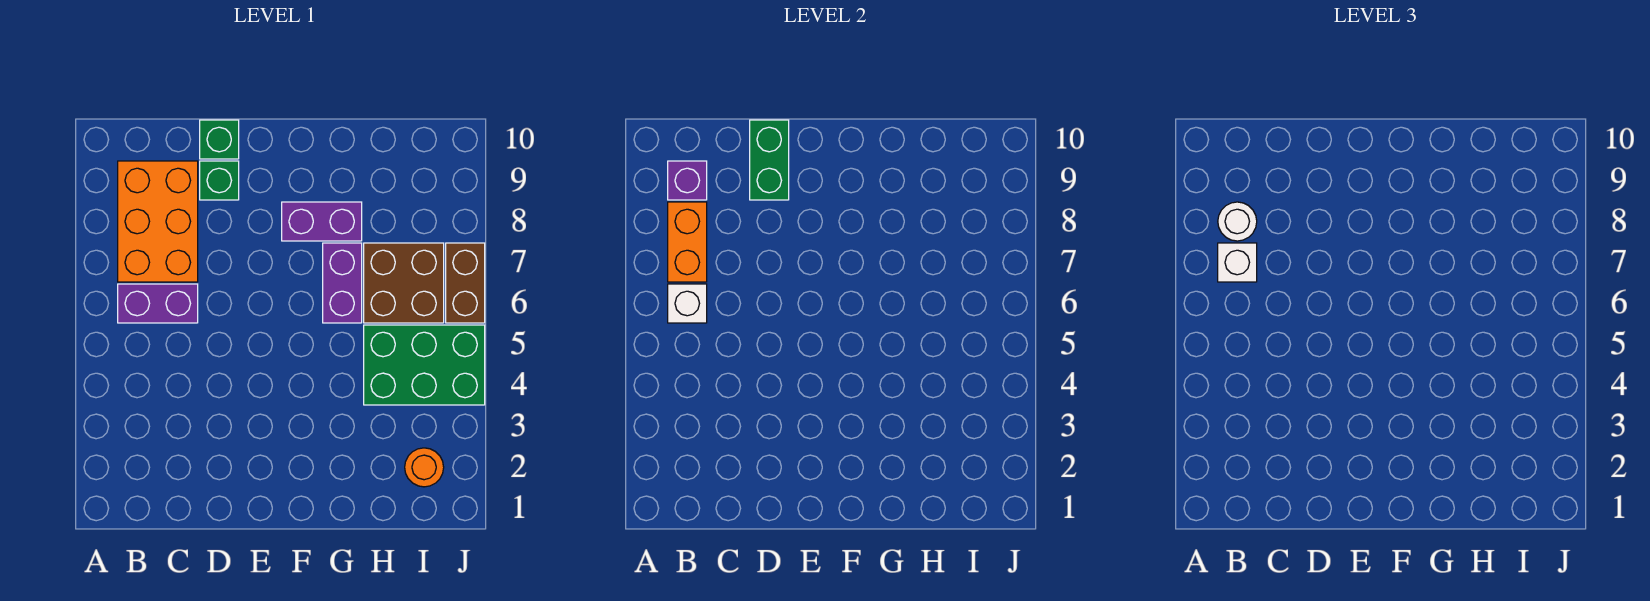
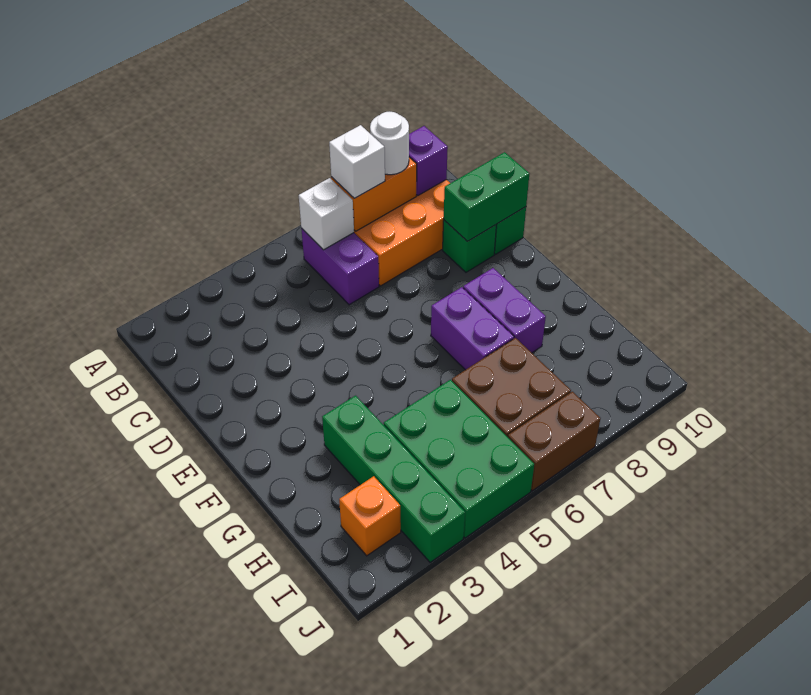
none -> green 1x4 brick [322,396,465,562]
purple 1x2 brick [323,243,362,323] -> purple 1x2 brick turned to [431,287,514,370]
orange 1x1 round brick [405,448,444,487] -> orange 1x1 brick [339,476,401,556]

